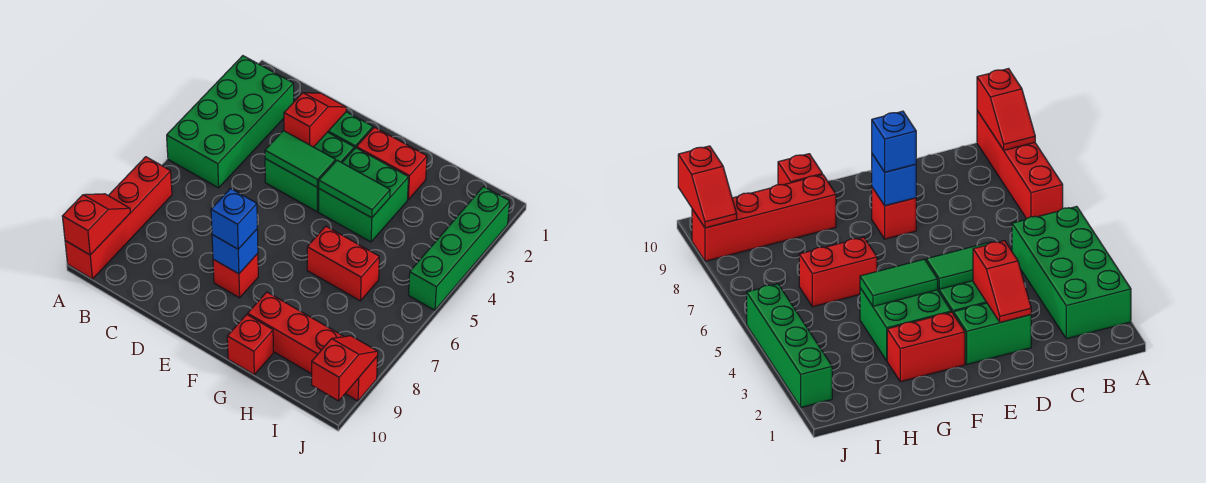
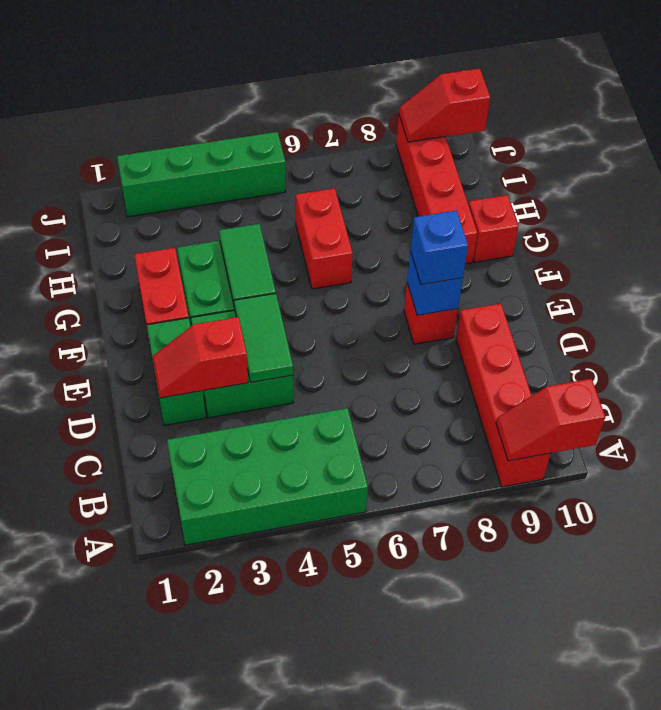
red 1x4 brick [65,157,172,279] -> red 1x4 brick turned to [456,304,551,487]

